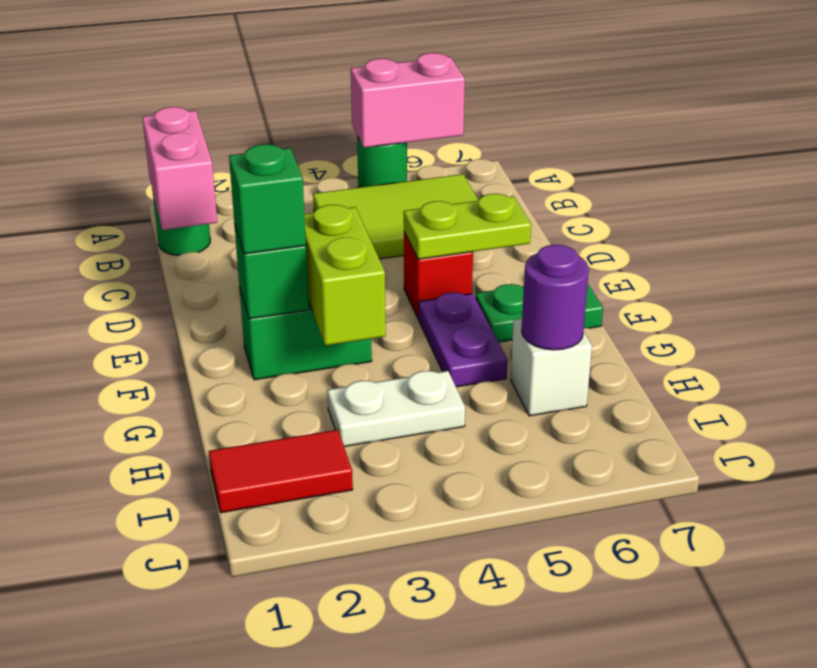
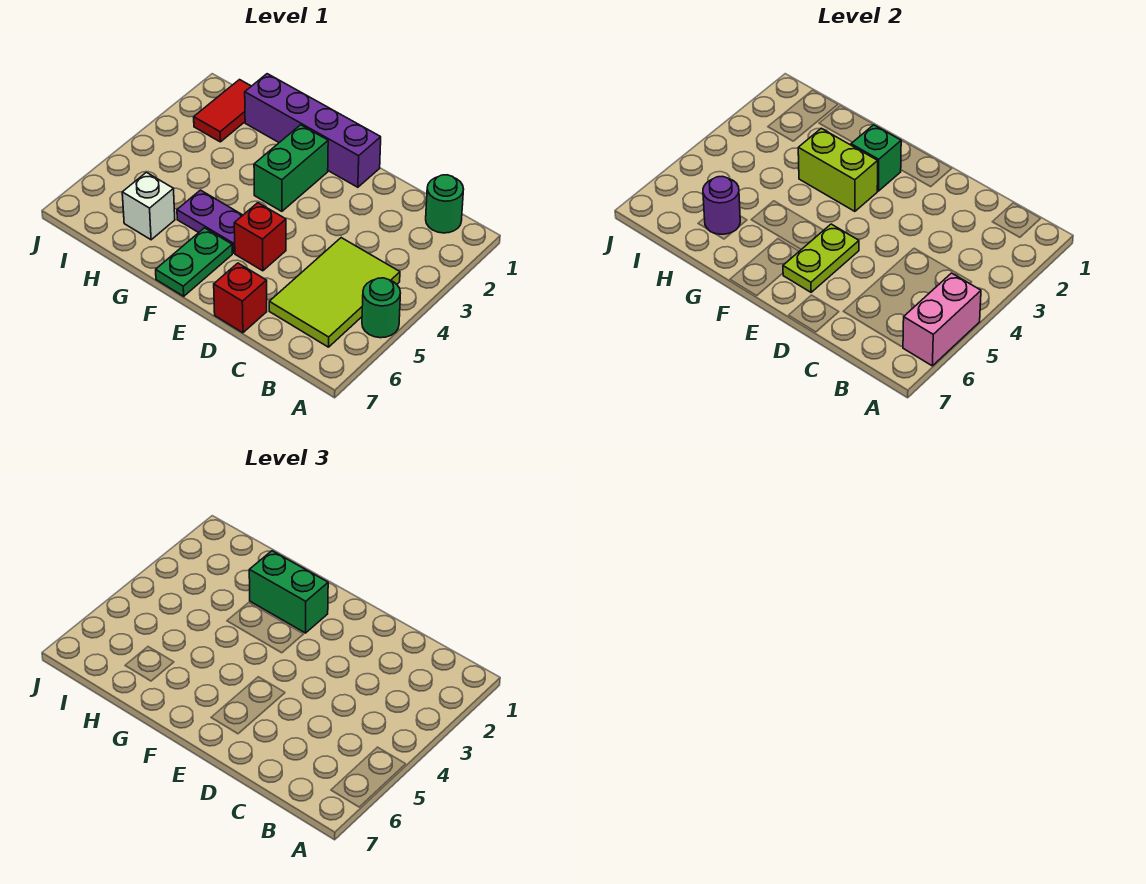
pink 1x2 brick [142,107,217,230] -> none
none -> red 1x1 brick [214,263,267,333]
none -> purple 1x4 brick [245,74,381,187]
green 1x1 brick [229,144,306,254] -> green 1x2 brick [249,551,328,633]
white 1x2 plate [327,371,465,447] -> none

